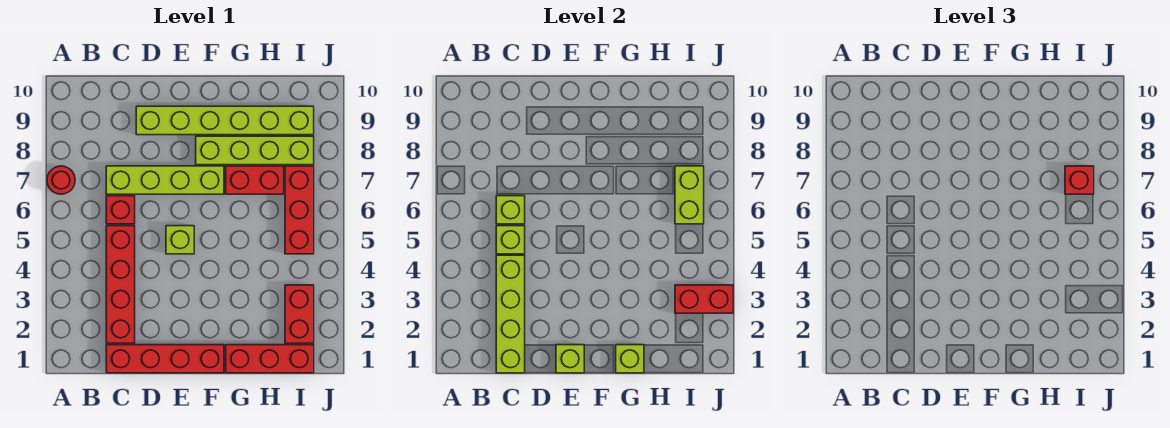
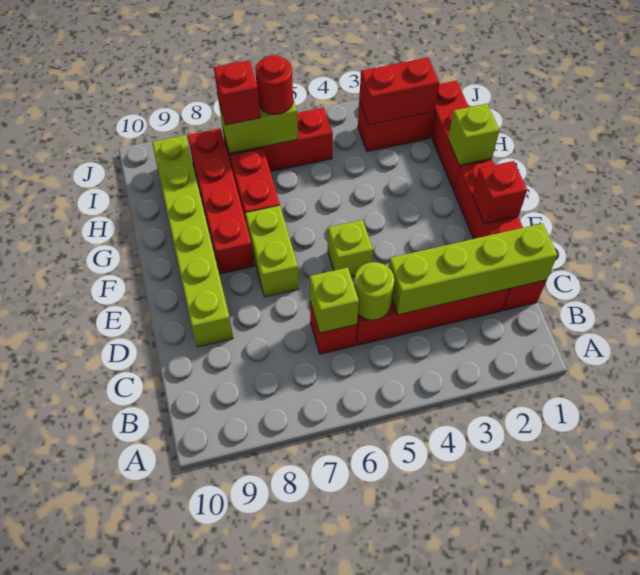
red 1x1 round brick [47,166,75,194] -> red 1x1 round brick moved to [255,55,293,114]
lime 1x1 brick [496,226,525,254] -> lime 1x1 round brick [354,262,394,320]
lime 1x4 brick [106,166,224,194] -> lime 1x2 brick [245,206,299,297]
lime 1x1 brick [556,345,584,373] -> red 1x1 brick [472,161,527,224]
lime 1x4 brick [196,136,314,165] -> red 1x4 brick [187,128,254,274]
red 1x2 brick [675,285,733,313] -> red 1x2 brick turned to [359,57,439,125]

